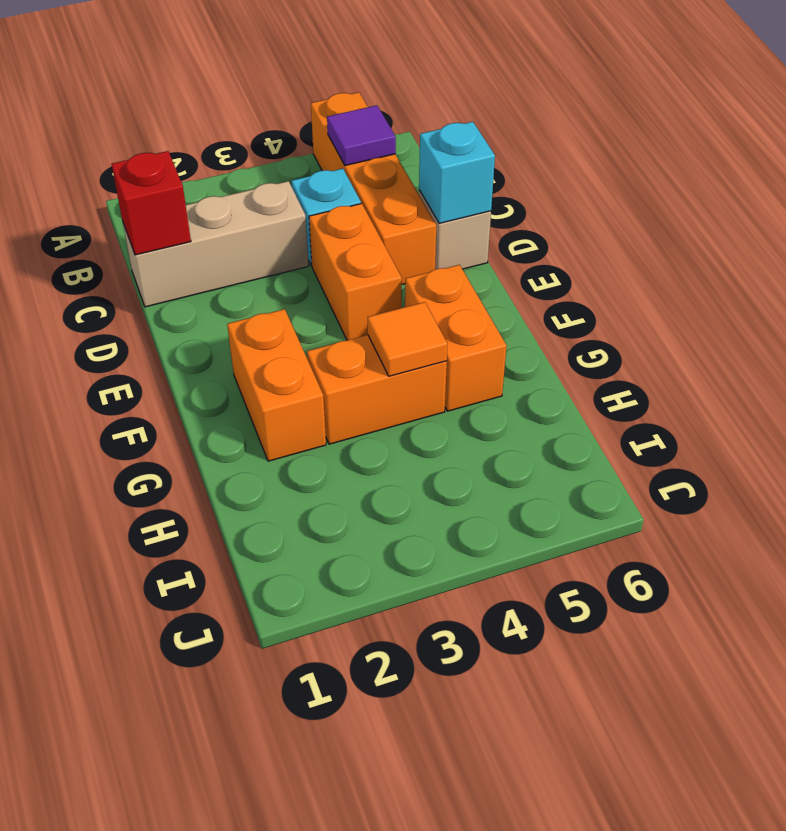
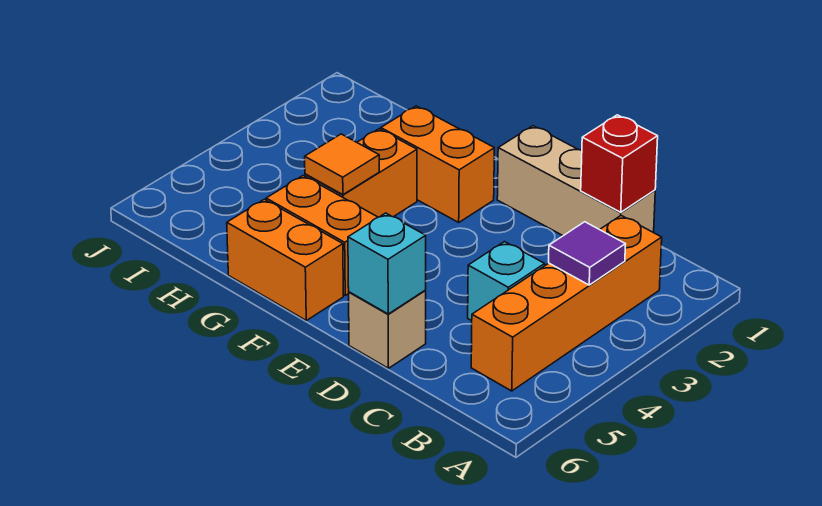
orange 1x4 brick [311,92,436,284] -> orange 1x4 brick turned to [471,216,662,391]
purple 1x1 tile [327,105,396,166] -> purple 1x1 tile moved to [549,222,625,285]
tan 1x3 brick [123,181,309,307] -> tan 1x3 brick turned to [497,126,655,236]
orange 1x2 brick [309,204,402,340] -> orange 1x2 brick moved to [227,199,343,320]

